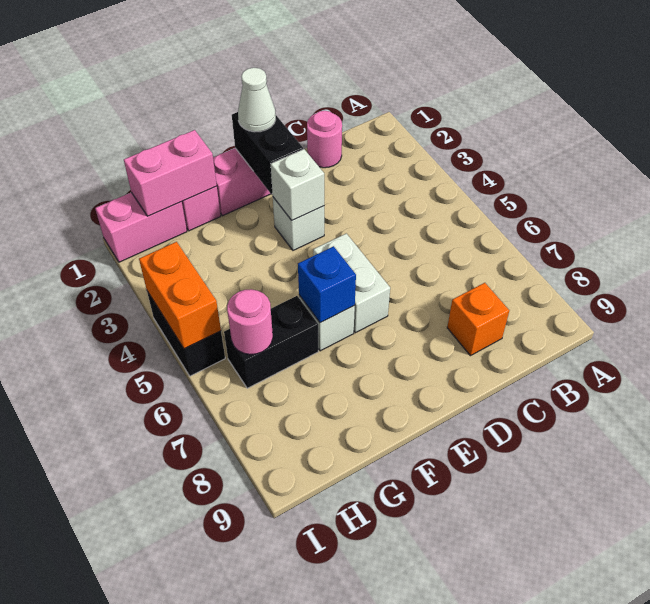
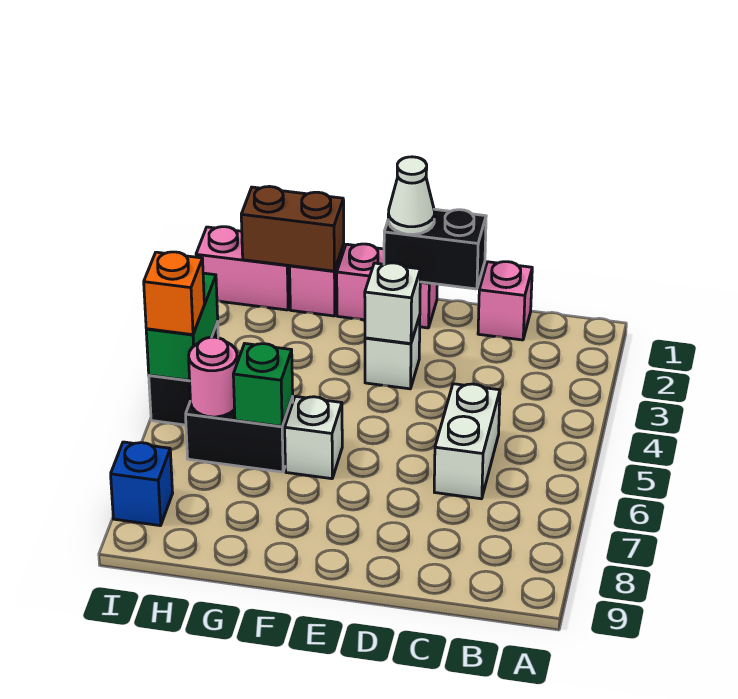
pink 1x1 round brick [307,111,342,168] -> pink 1x1 brick [478,262,532,340]
orange 1x1 brick [447,283,509,356] -> orange 1x1 brick moved to [144,252,204,335]
black 1x2 brick [232,112,303,195] -> black 1x2 brick turned to [384,209,486,289]
white 1x2 brick [313,233,390,333] -> white 1x2 brick moved to [434,384,500,499]
blue 1x1 brick [298,246,356,323] -> blue 1x1 brick moved to [111,442,173,526]
pink 1x2 brick [124,130,217,216] -> brown 1x2 brick [241,186,344,271]
none -> green 1x1 brick [233,344,293,426]
orange 1x2 brick [139,242,221,349] -> green 1x2 brick [146,273,218,380]

